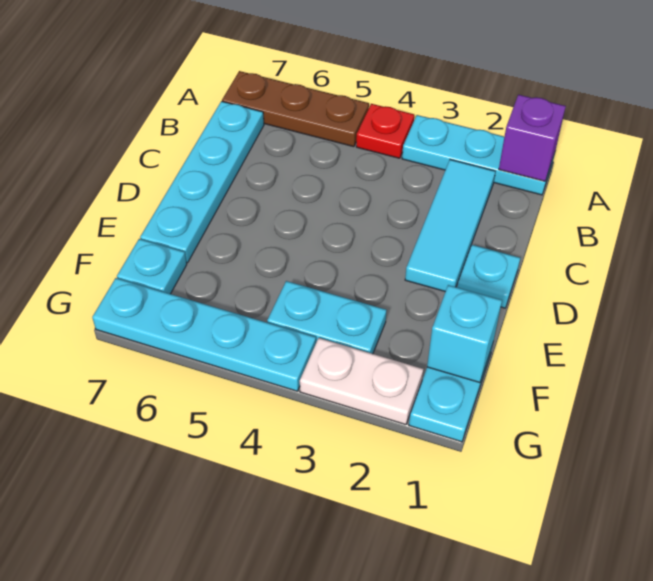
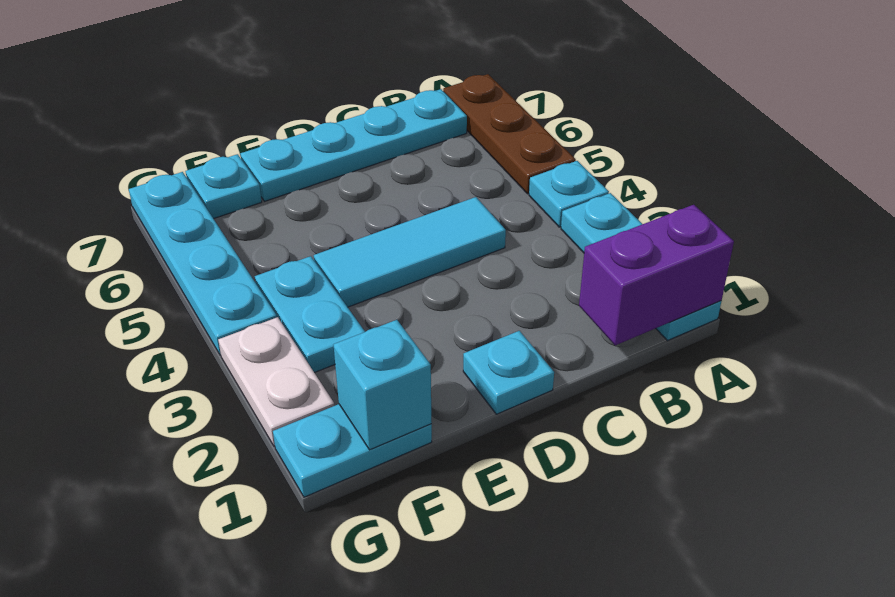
purple 1x1 brick [499,95,566,181] -> purple 1x2 brick [579,205,734,345]
red 1x1 plate [356,104,414,158] -> cyan 1x1 plate [529,161,609,227]
cyan 1x3 tile [405,160,495,292] -> cyan 1x3 tile moved to [314,197,506,307]

